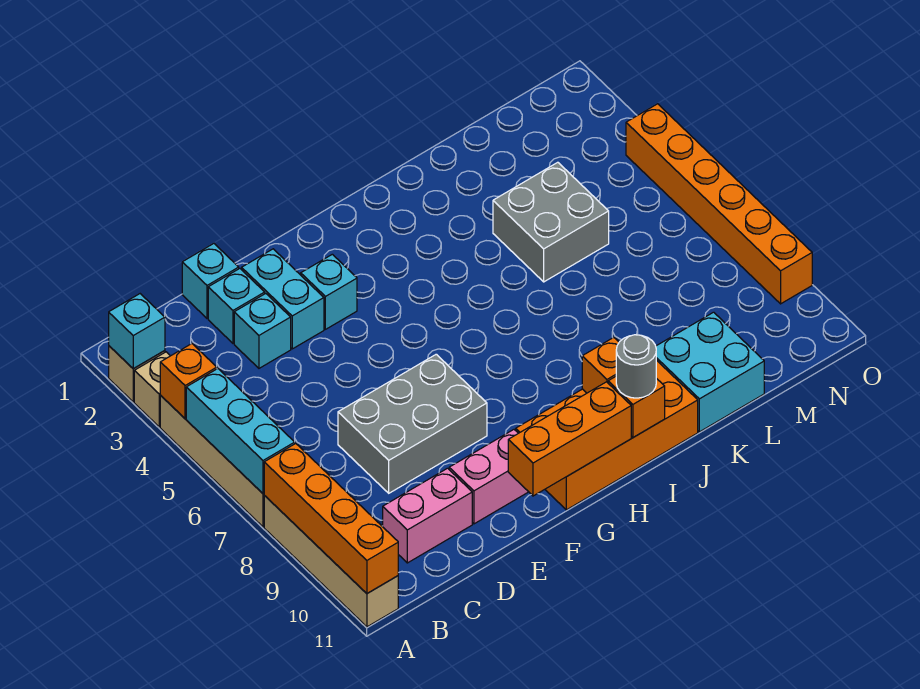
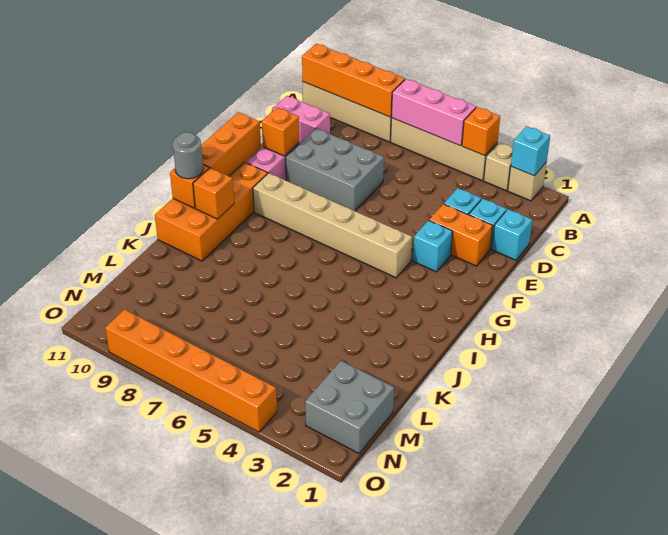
cyan 1x3 brick [186,369,295,494] -> pink 1x3 brick [392,79,476,146]
pink 1x2 brick [383,468,472,563] -> pink 1x2 brick turned to [272,96,330,144]
grey 2x3 brick [338,354,487,493] -> grey 2x3 brick turned to [286,128,384,211]
cyan 1x2 brick [242,249,324,349] -> orange 1x2 brick [429,204,493,266]
none -> orange 1x1 brick [262,107,299,156]
none -> tan 1x6 brick [253,173,412,278]
grey 2x2 brick [493,162,609,282] -> grey 2x2 brick moved to [305,361,394,453]
cyan 2x2 brick [656,312,764,432] -> none

